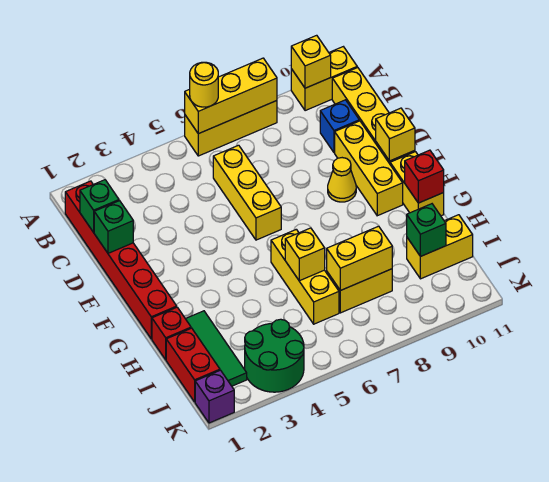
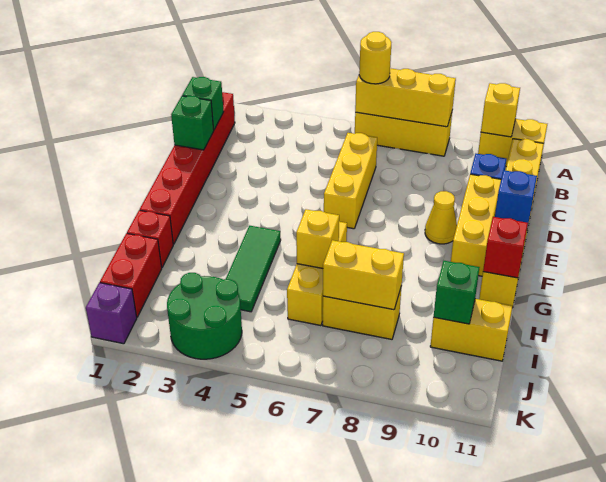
yellow 1x1 brick [376,108,415,161] -> blue 1x1 brick [495,170,537,228]
green 1x3 tile [186,311,247,386] -> green 1x3 tile moved to [226,226,281,312]

